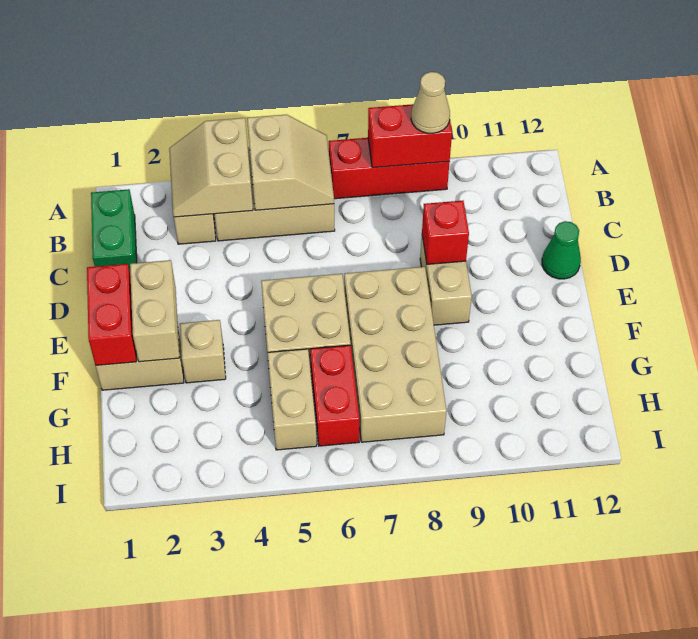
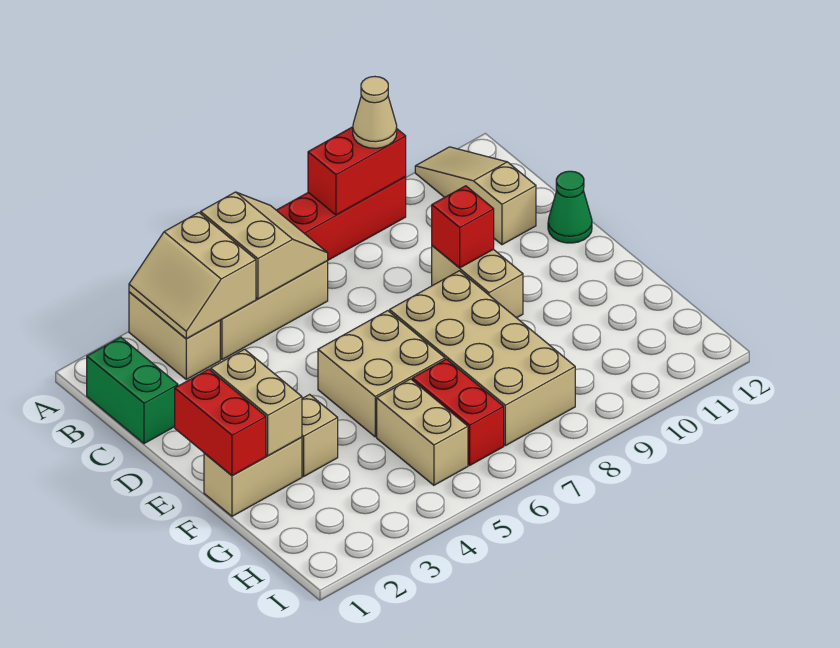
none -> tan 1x3 slope [415,147,536,245]

